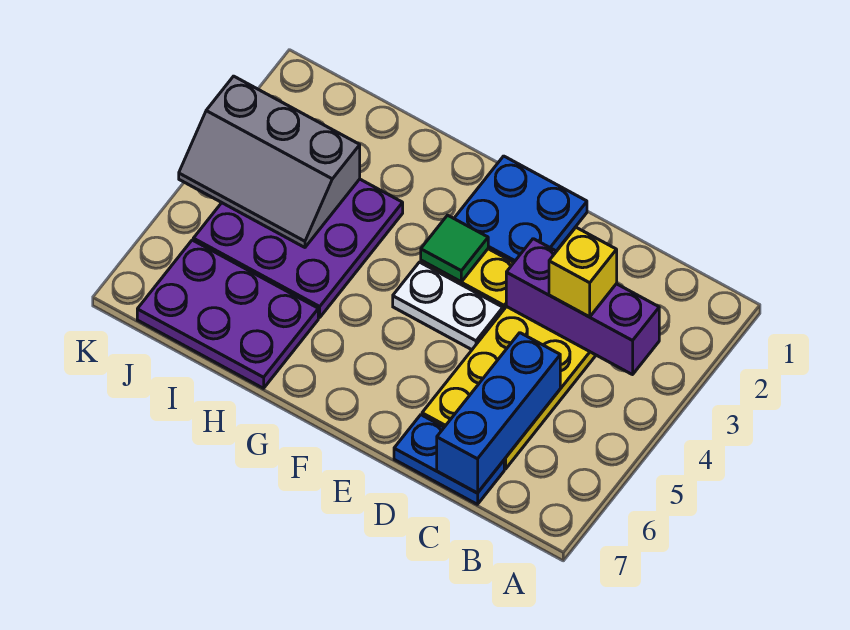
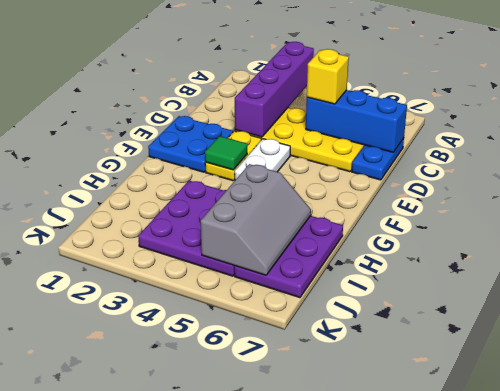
purple 1x3 brick [506,239,659,375] -> purple 1x4 brick [235,42,314,137]
yellow 1x1 brick [549,228,617,317] -> yellow 1x1 brick moved to [307,49,349,104]
grey 2x3 slope [179,76,360,247] -> grey 2x3 slope moved to [201,164,311,275]

